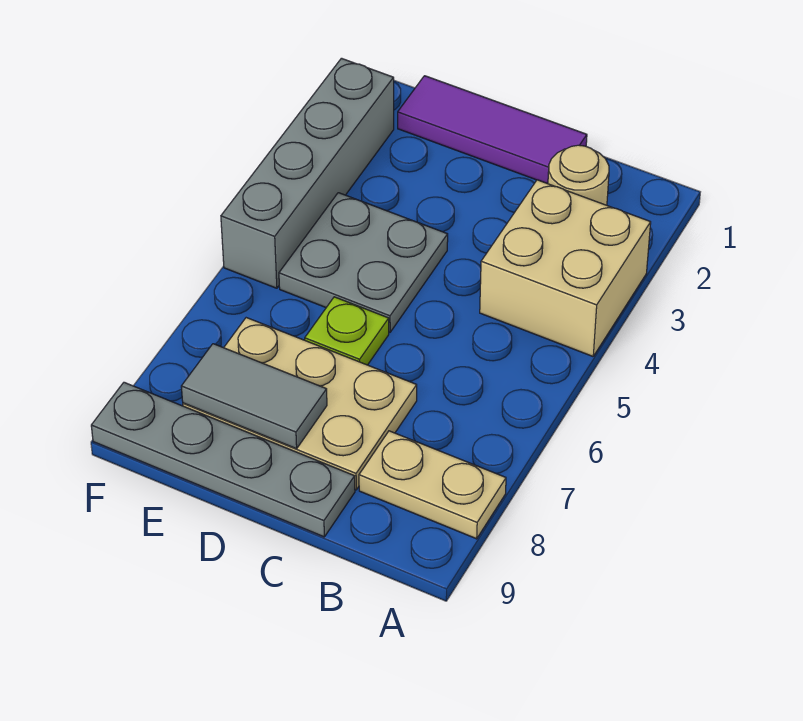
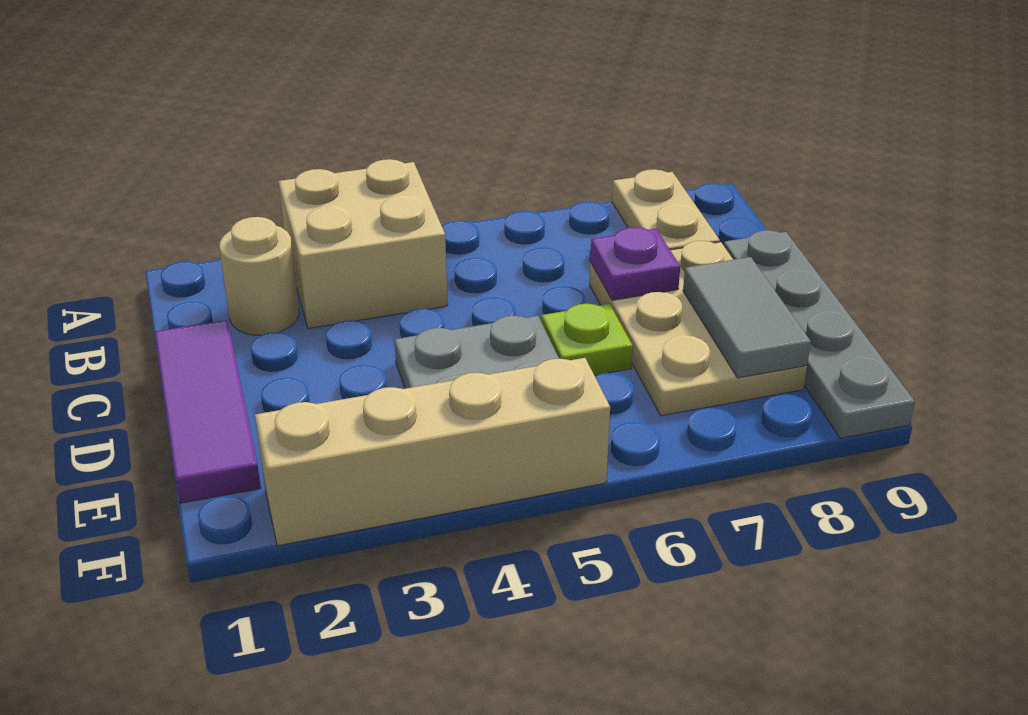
none -> purple 1x1 plate [590,227,680,300]
grey 1x4 brick [221,58,394,288] -> tan 1x4 brick [255,358,610,546]

